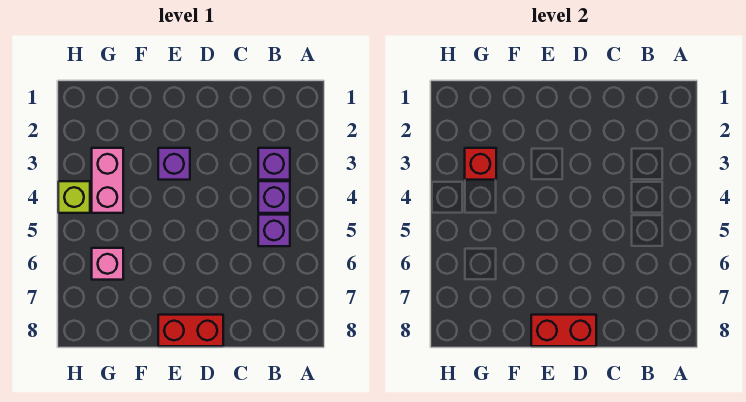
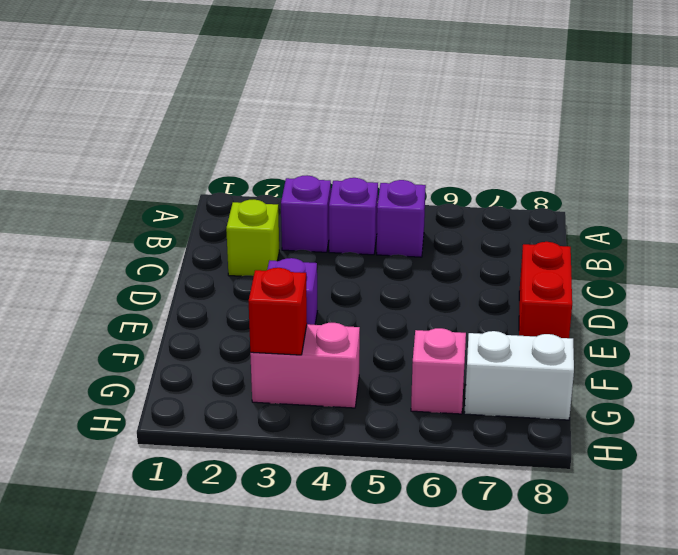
red 1x2 brick [531,315,596,346] -> none
none -> white 1x2 brick [464,331,574,420]
lime 1x1 brick [58,181,90,213] -> lime 1x1 brick moved to [226,200,279,276]

